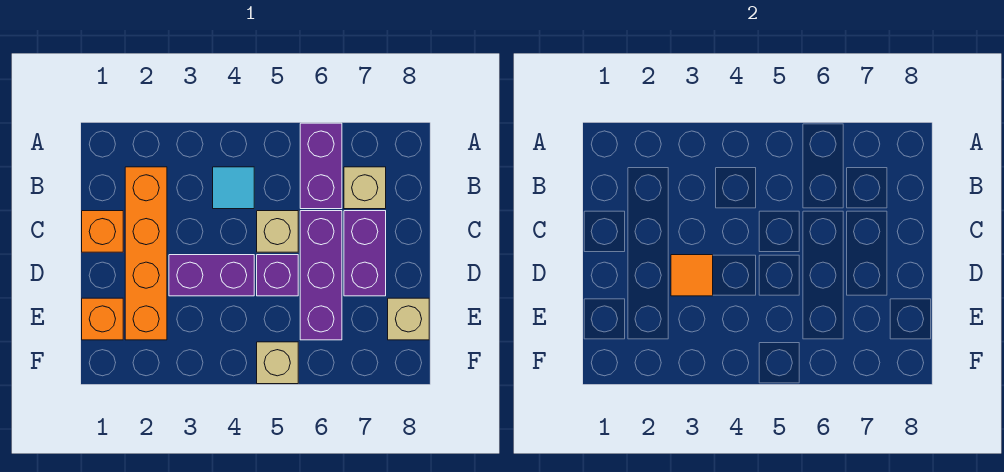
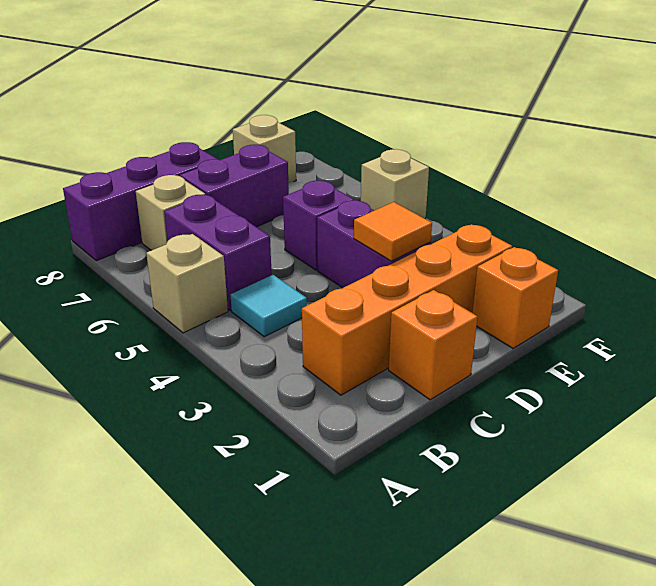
purple 1x2 brick [300,123,342,209] -> purple 1x2 brick turned to [164,195,272,311]
tan 1x1 brick [257,211,298,252] -> tan 1x1 brick moved to [146,234,228,333]
purple 1x3 brick [300,211,342,340] -> purple 1x3 brick moved to [63,142,217,261]

